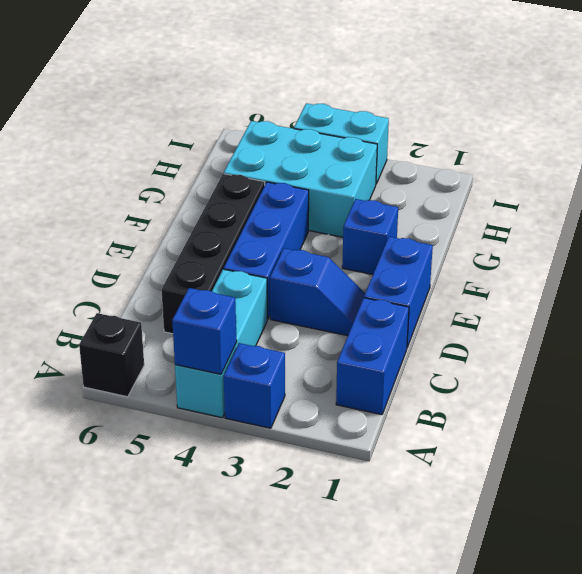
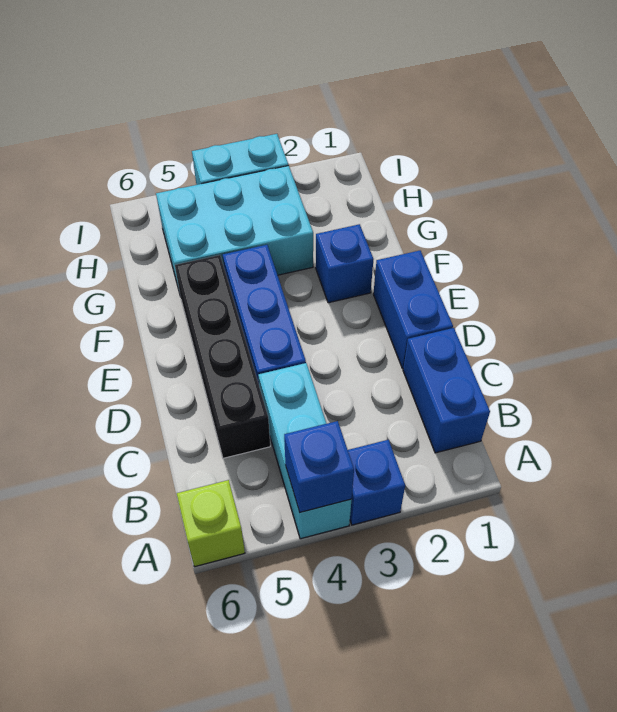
black 1x1 brick [79,313,144,397] -> lime 1x1 brick [177,480,245,567]
blue 1x2 slope [270,248,365,336] -> none

